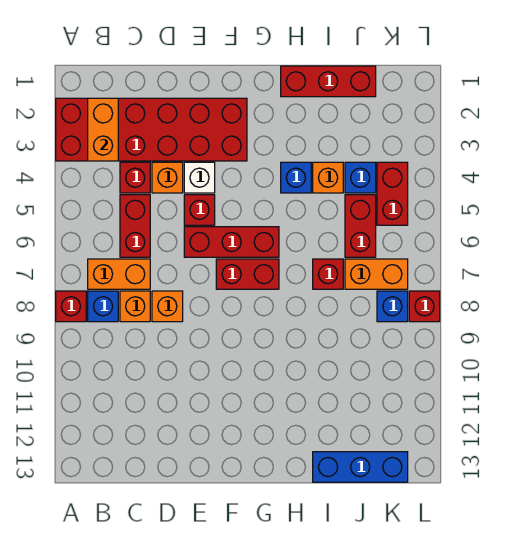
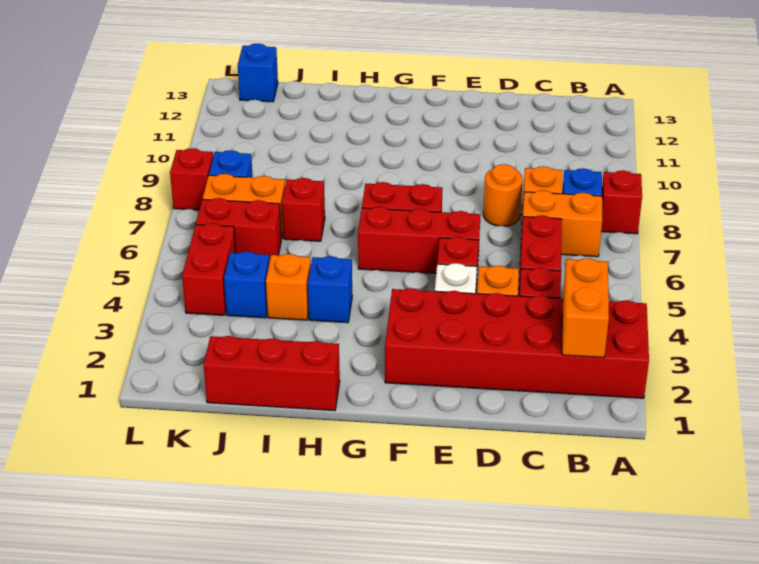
orange 1x1 brick [152,291,183,322] -> orange 1x1 round brick [483,164,523,226]
blue 1x3 brick [313,452,408,482] -> blue 1x1 brick [238,44,278,102]
red 1x2 brick [345,195,376,257] -> red 1x2 brick turned to [196,198,281,262]

